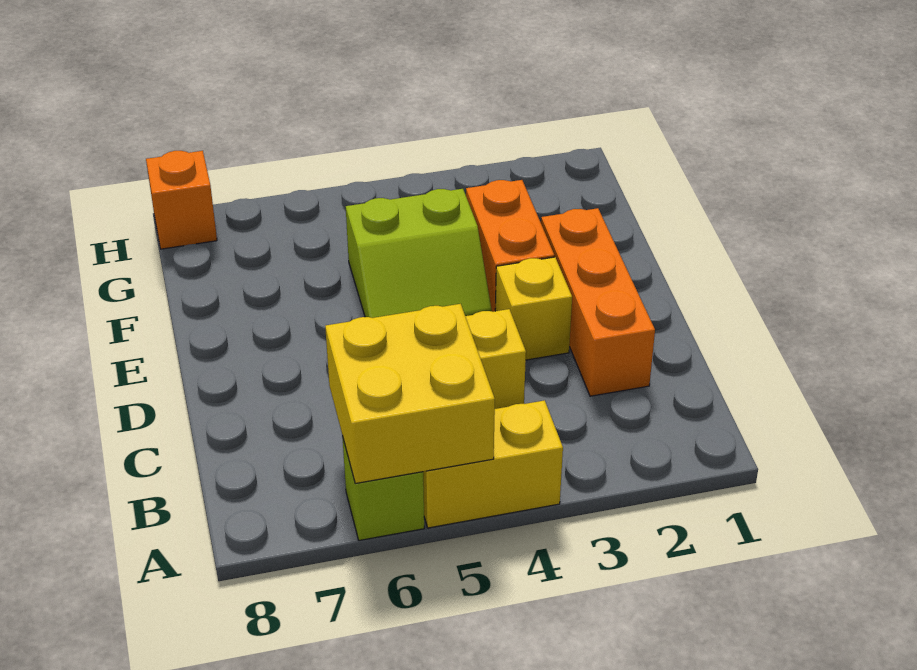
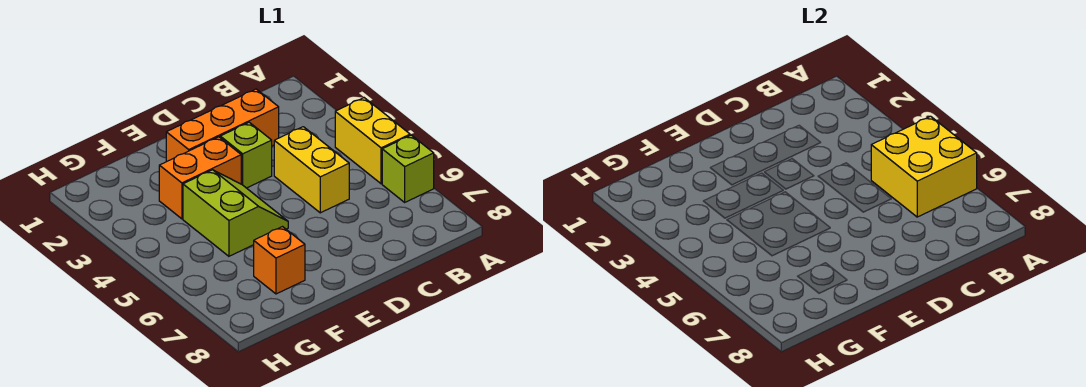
yellow 1x1 brick [495,257,572,360] -> lime 1x1 brick [220,122,272,188]
orange 1x1 brick [146,151,217,249] -> orange 1x1 brick moved to [254,227,305,294]

